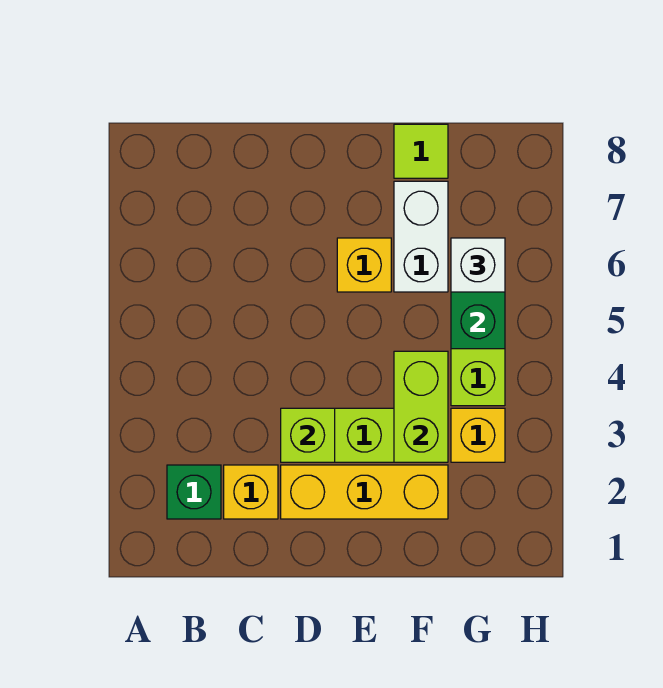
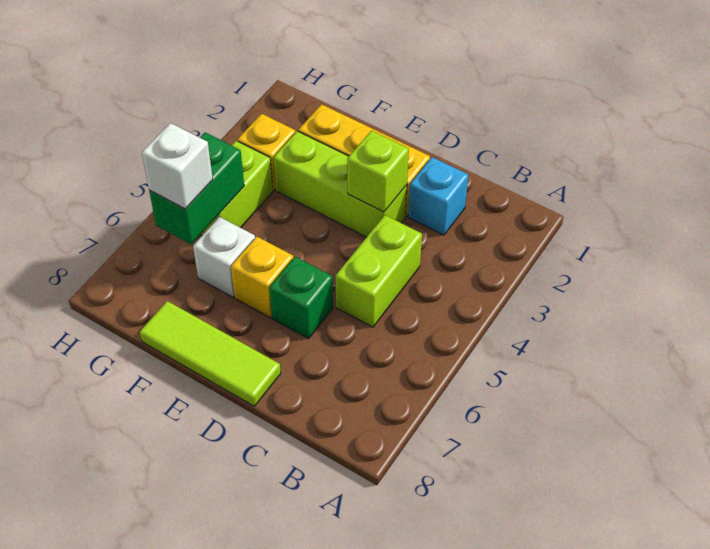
green 1x1 brick [167,465,221,519] -> green 1x1 brick moved to [269,257,333,339]
yellow 1x1 brick [224,465,278,519] -> cyan 1x1 brick [408,157,468,235]
lime 1x2 brick [394,351,448,462] -> lime 1x2 brick moved to [336,215,422,327]
white 1x2 brick [394,181,448,292] -> white 1x1 brick [193,217,255,297]
lime 1x1 tile [394,124,448,178] -> lime 1x3 tile [140,301,281,406]

